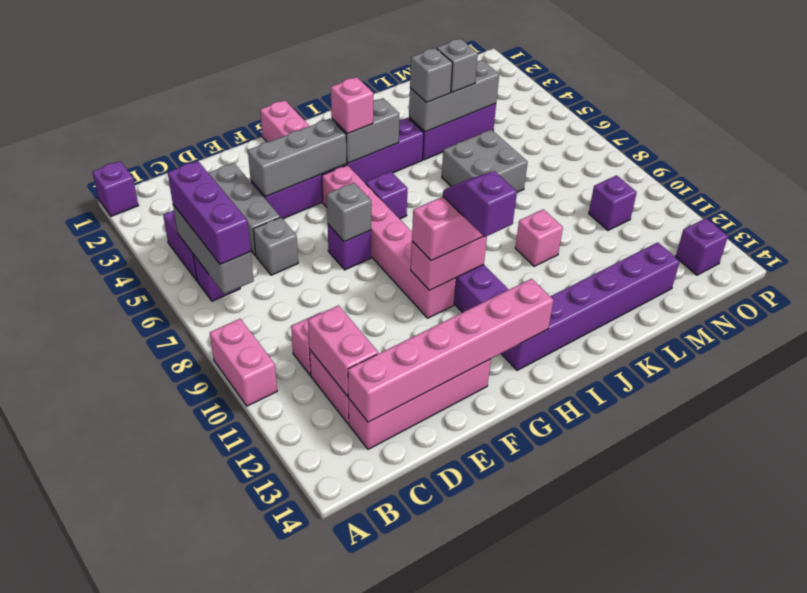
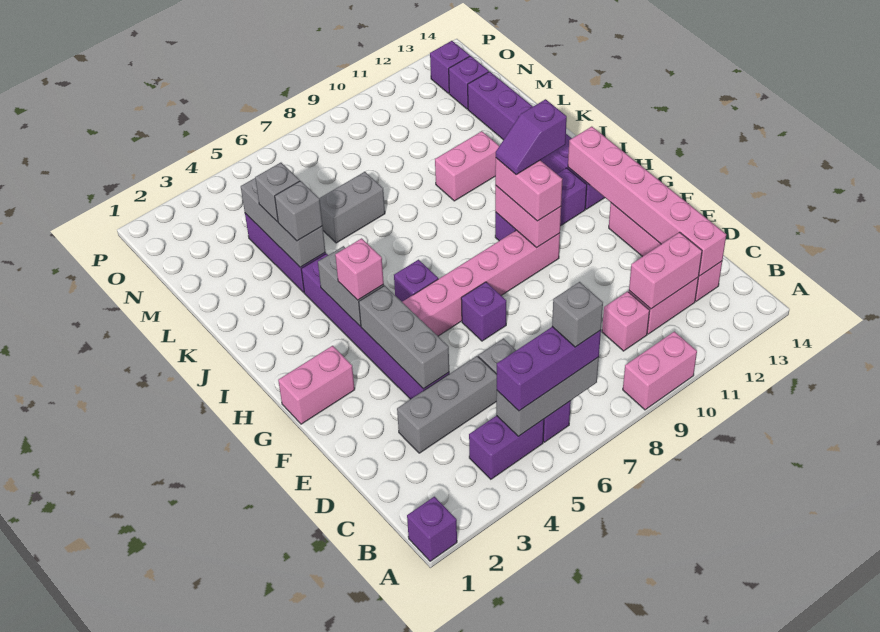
grey 1x1 brick [327,183,371,242] -> grey 1x1 brick moved to [552,282,603,347]
grey 2x2 brick [442,130,528,192] -> grey 1x2 brick [319,172,385,243]
pink 1x1 brick [515,209,563,266] -> pink 1x2 brick [435,131,499,201]
purple 1x1 brick [589,175,637,230] -> purple 1x1 brick moved to [449,56,489,109]

